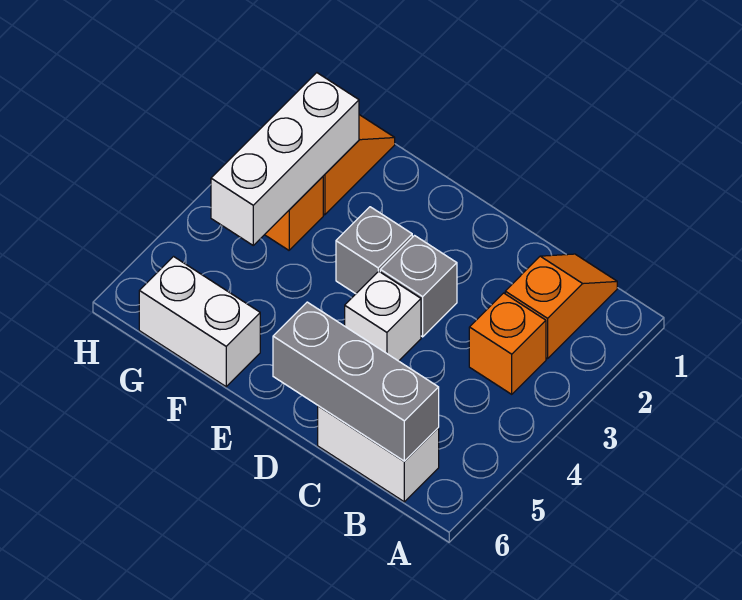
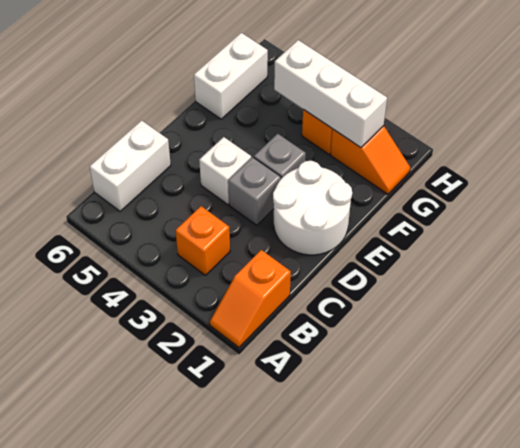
orange 1x2 slope [505,254,617,359] -> orange 1x2 slope turned to [210,250,291,347]
grey 1x3 brick [273,302,439,461] -> none
none -> white 2x2 round brick [273,161,352,255]

